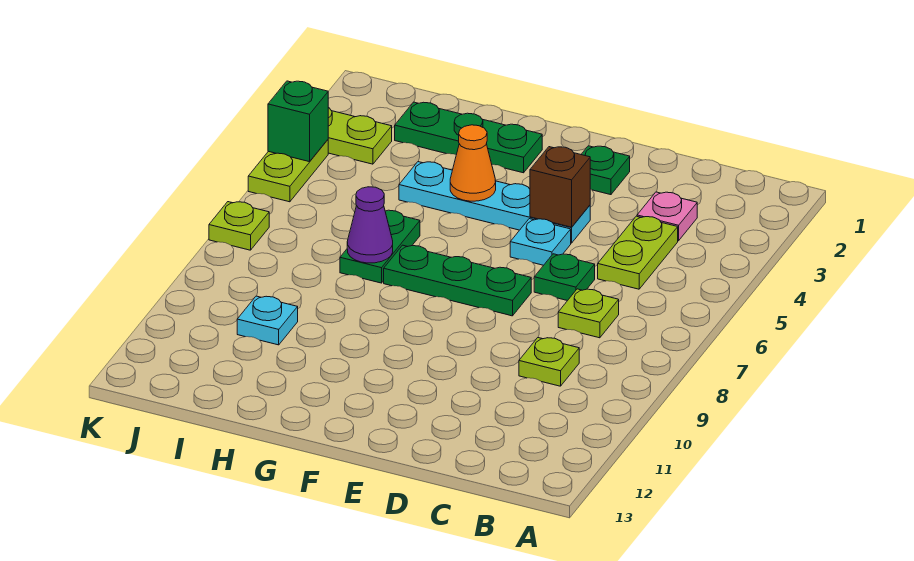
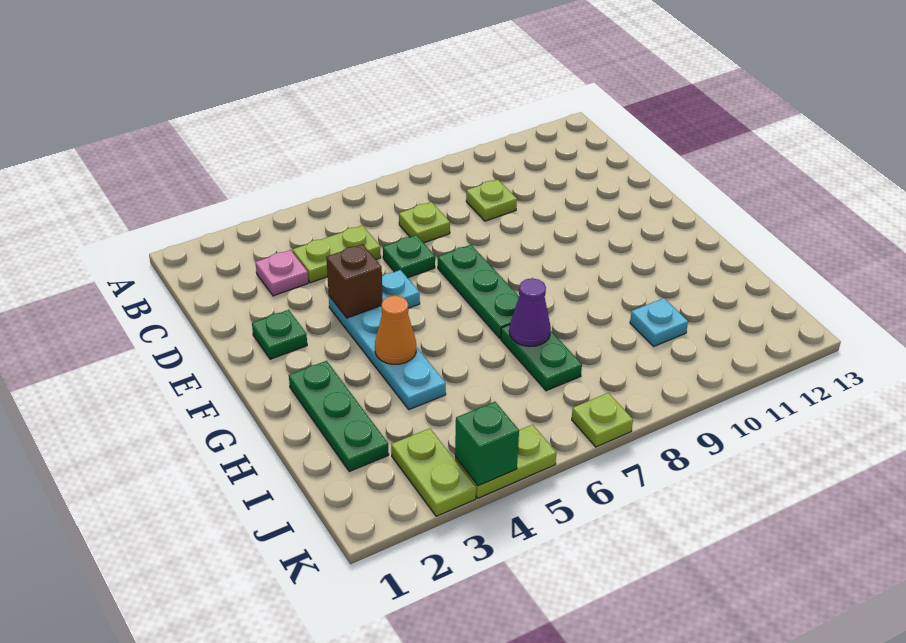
green 1x2 plate [340,210,420,283] -> green 1x2 plate turned to [501,325,582,391]

